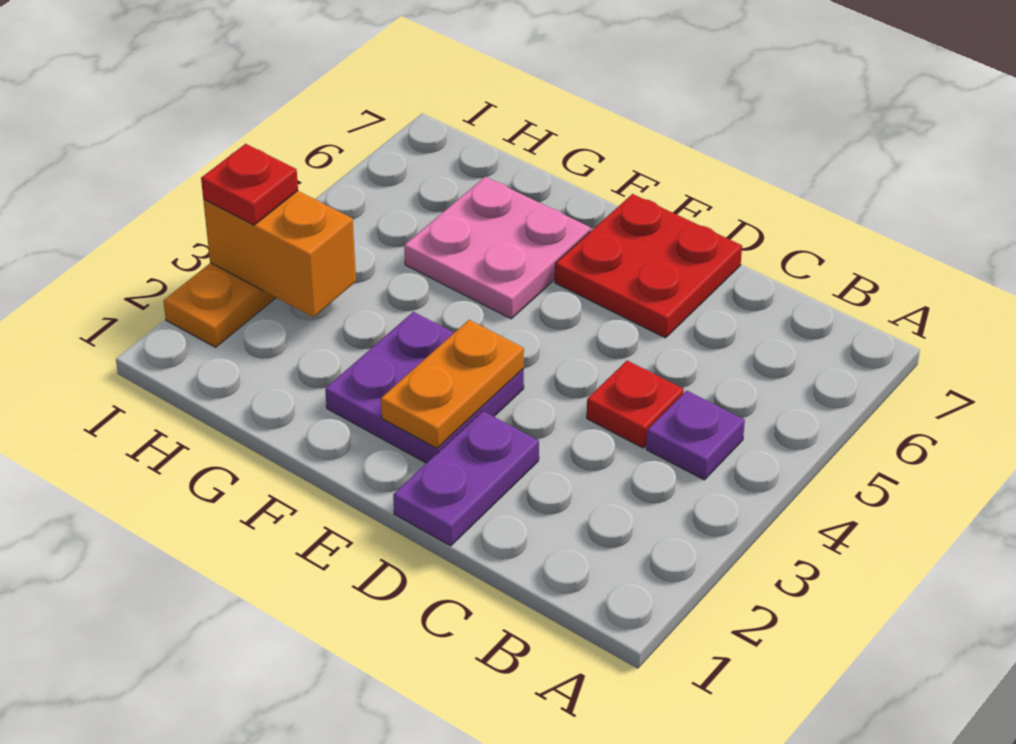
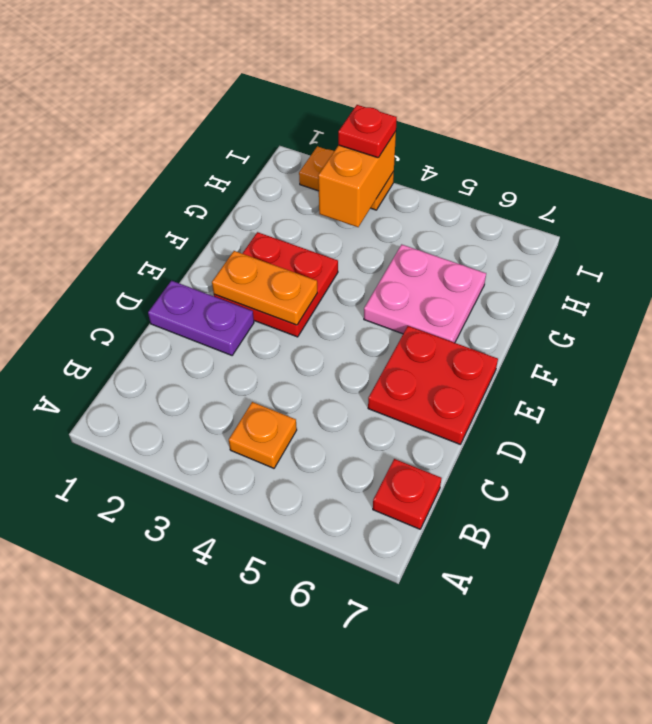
purple 1x1 plate [646,391,745,480] -> orange 1x1 plate [229,402,297,468]
red 1x1 plate [587,361,684,448] -> red 1x1 plate moved to [373,459,441,529]
purple 2x2 plate [325,312,524,463] -> red 2x2 plate [214,232,338,337]

